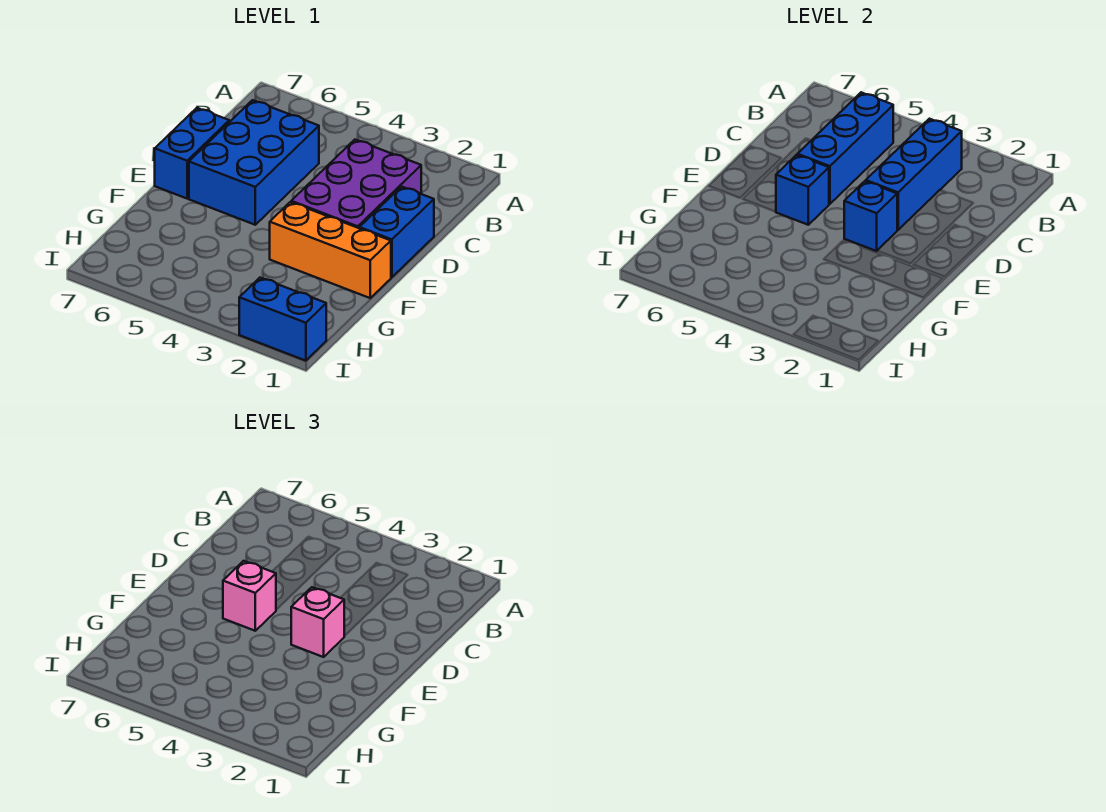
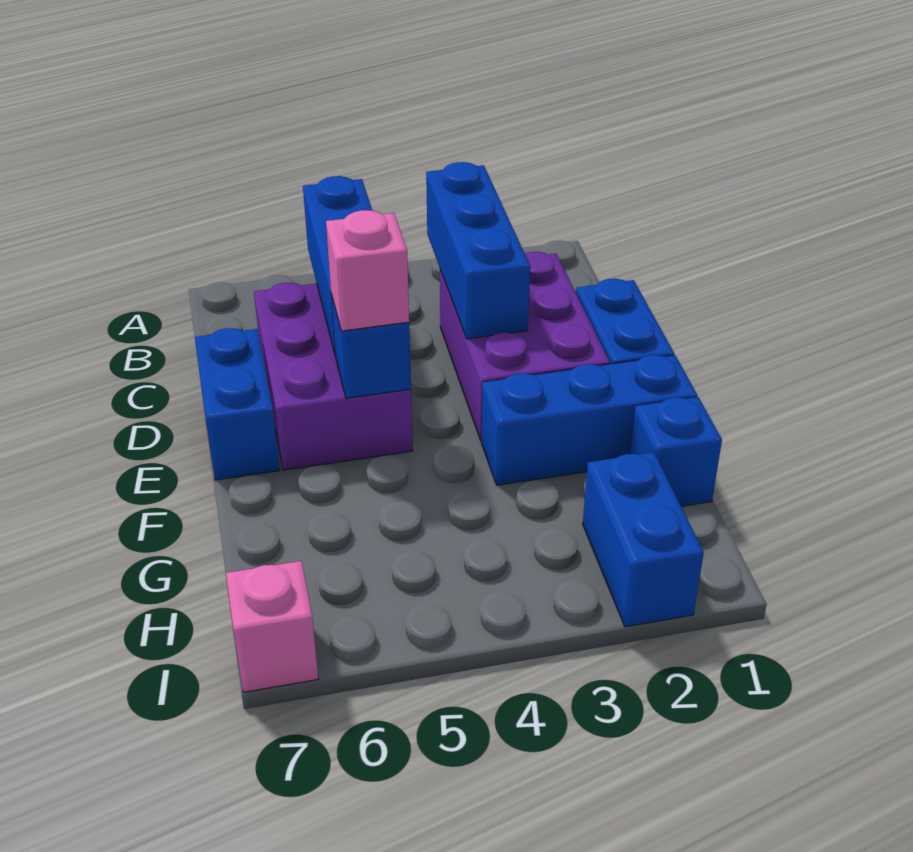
blue 2x3 brick [189,100,319,225] -> purple 2x3 brick [254,283,413,470]
blue 1x1 brick [844,181,897,251] -> blue 1x1 brick moved to [630,397,722,506]
pink 1x1 brick [291,587,344,657] -> pink 1x1 brick moved to [226,561,318,692]
orange 1x3 brick [270,202,391,298] -> blue 1x3 brick [482,355,697,485]
blue 1x2 brick [239,278,326,361] -> blue 1x2 brick turned to [583,452,704,627]

